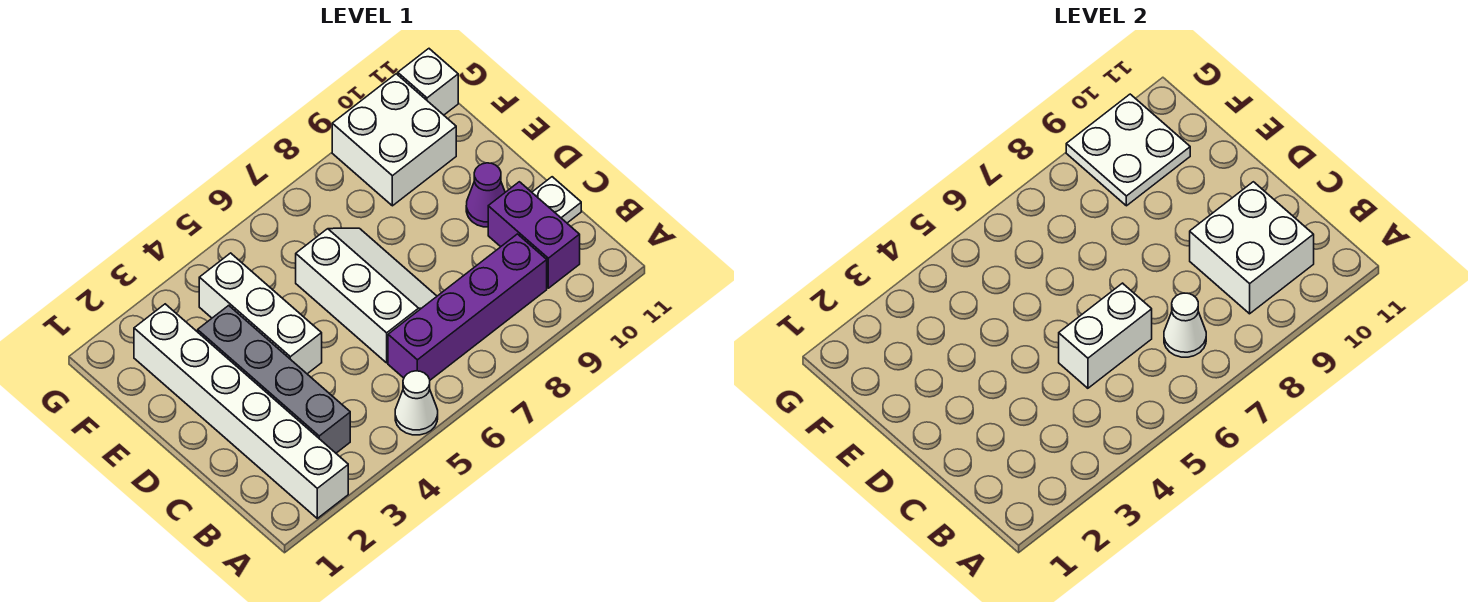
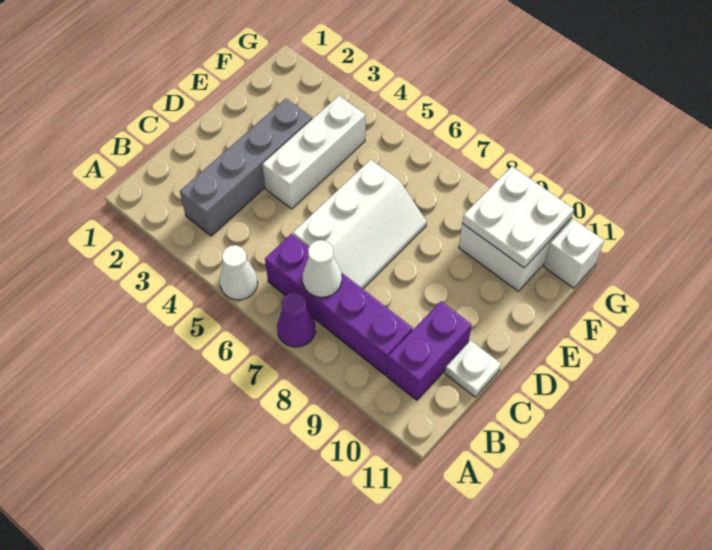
white 1x6 brick [134,304,348,518] -> none
white 2x2 brick [1190,182,1314,314] -> none
white 1x2 brick [1059,283,1152,388] -> none
purple 1x1 cone [466,163,505,227] -> purple 1x1 cone moved to [277,293,315,347]

